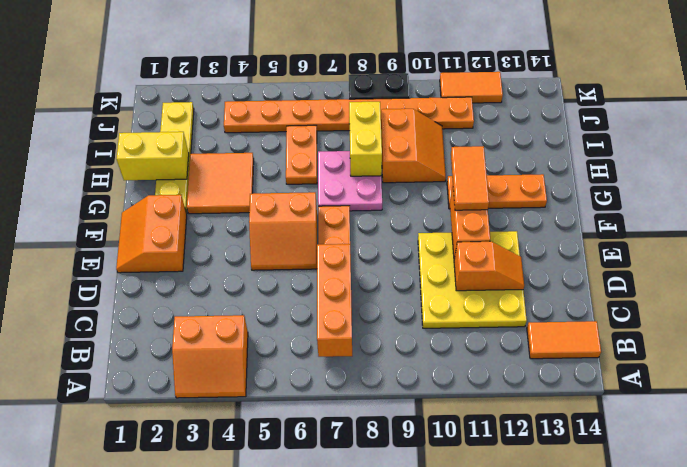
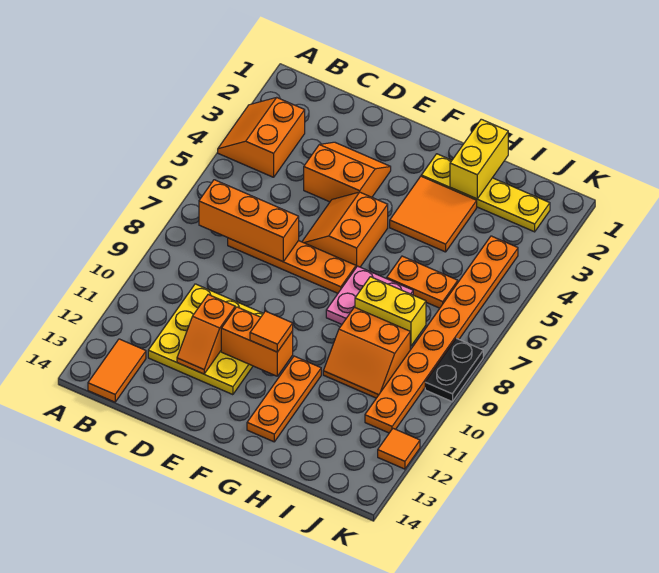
orange 2x2 slope [116,195,187,273] -> orange 2x2 slope moved to [304,142,391,202]
orange 1x2 tile [451,146,489,210] -> orange 1x1 tile [250,311,293,352]
orange 1x2 tile [440,72,503,103] -> orange 1x1 tile [378,429,420,469]

